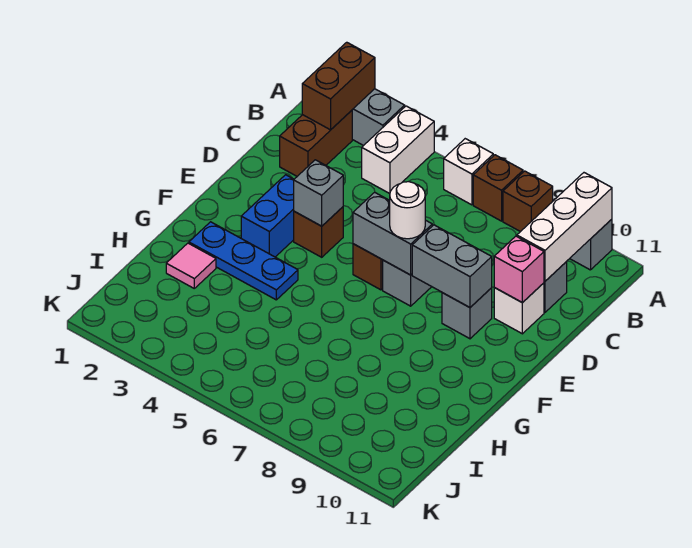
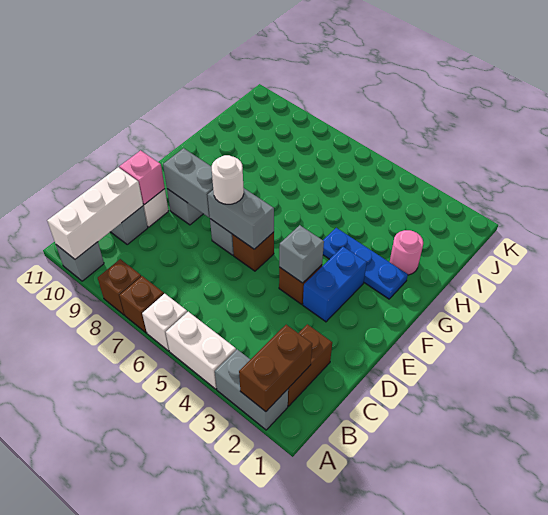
white 1x2 brick [362,106,434,194] -> white 1x2 brick turned to [166,312,236,389]
pink 1x1 tile [166,243,216,288] -> pink 1x1 round brick [390,230,423,275]

